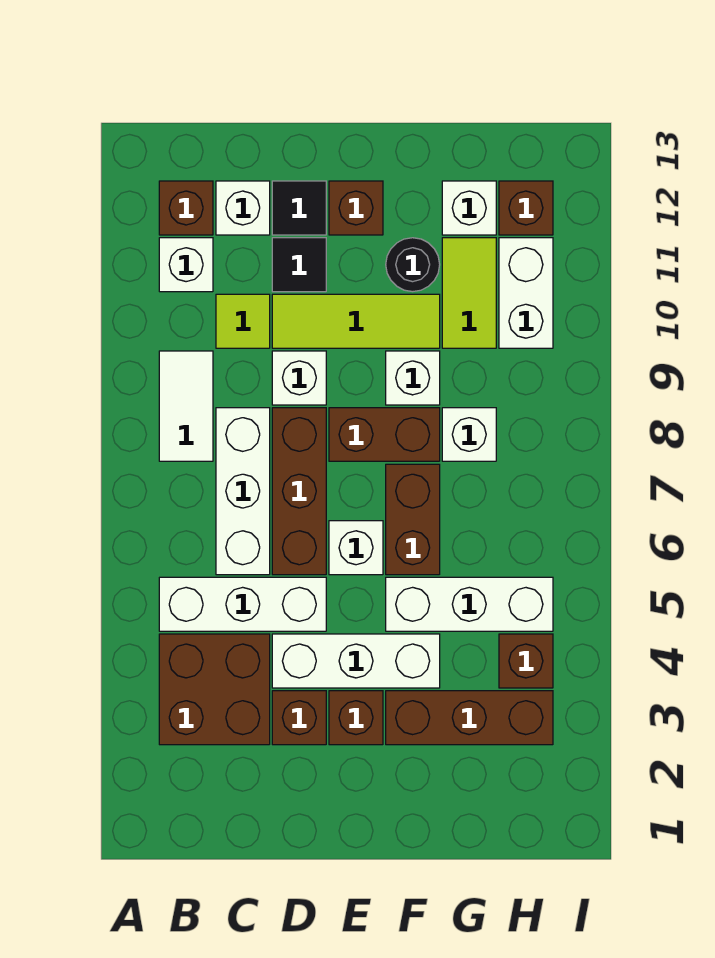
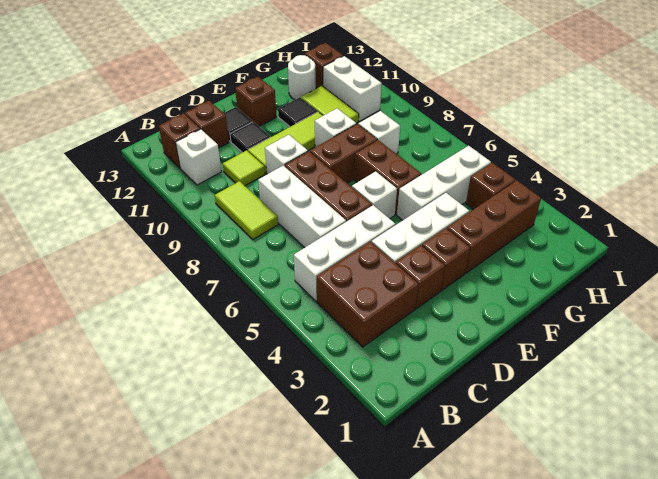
white 1x2 tile [159,351,213,461] -> lime 1x2 tile [215,181,278,239]
white 1x1 brick [216,181,270,235] -> brown 1x1 brick [185,101,229,148]
black 1x1 round brick [386,238,440,292] -> black 1x1 tile [278,97,317,127]
white 1x1 brick [442,181,496,235] -> white 1x1 round brick [288,55,316,100]

